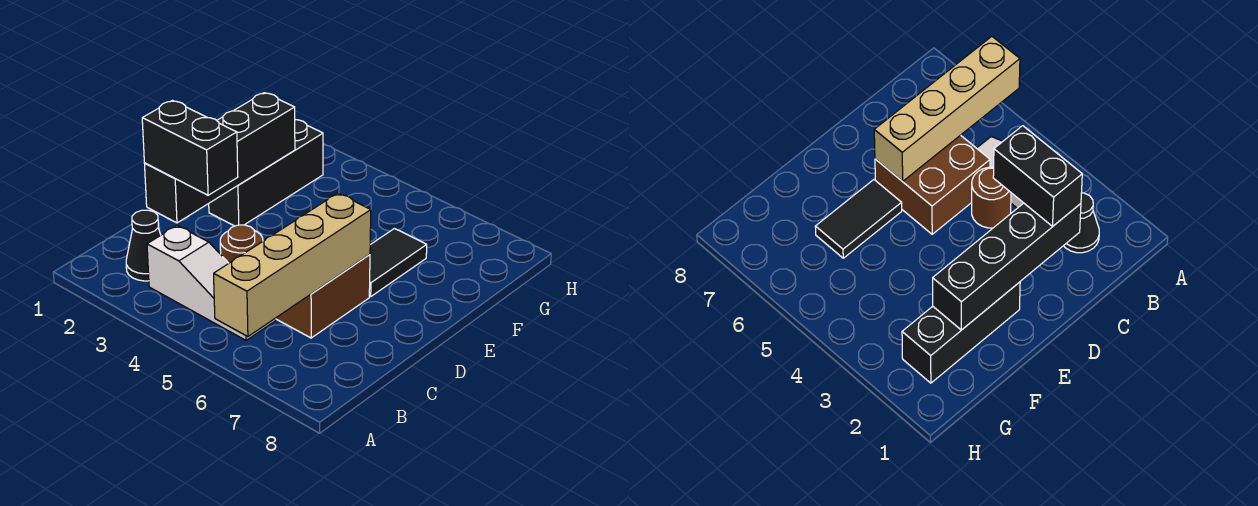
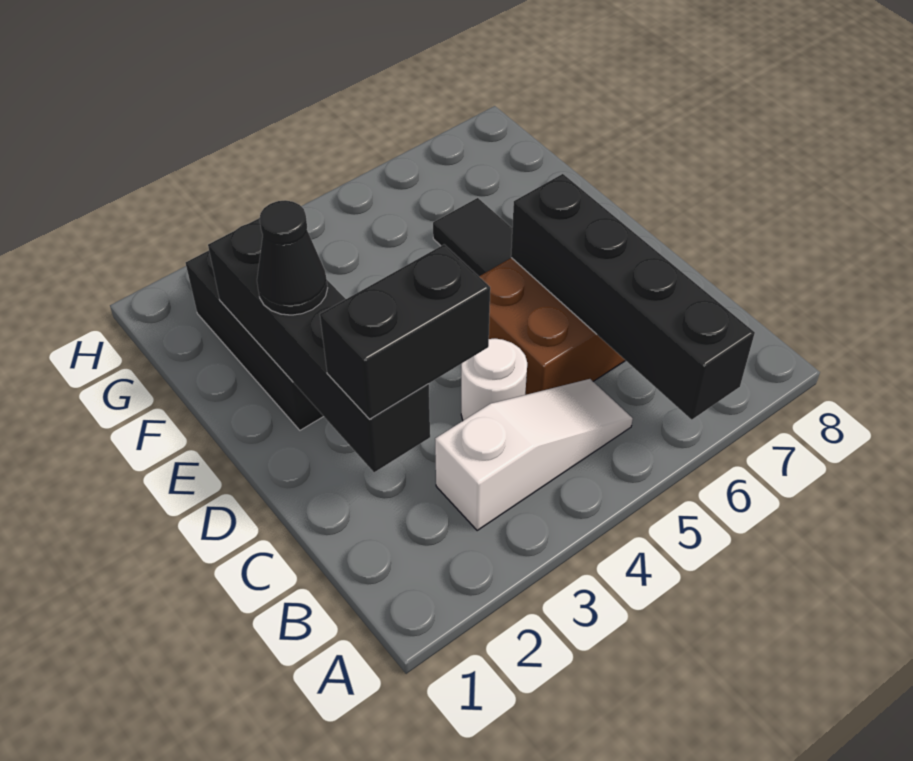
tan 1x4 brick [214,193,371,337] -> black 1x4 brick [511,174,755,420]
black 1x1 cone [126,210,161,281] -> black 1x1 cone moved to [257,200,328,315]
brown 1x1 round brick [220,225,263,263] -> white 1x1 round brick [461,339,527,421]

